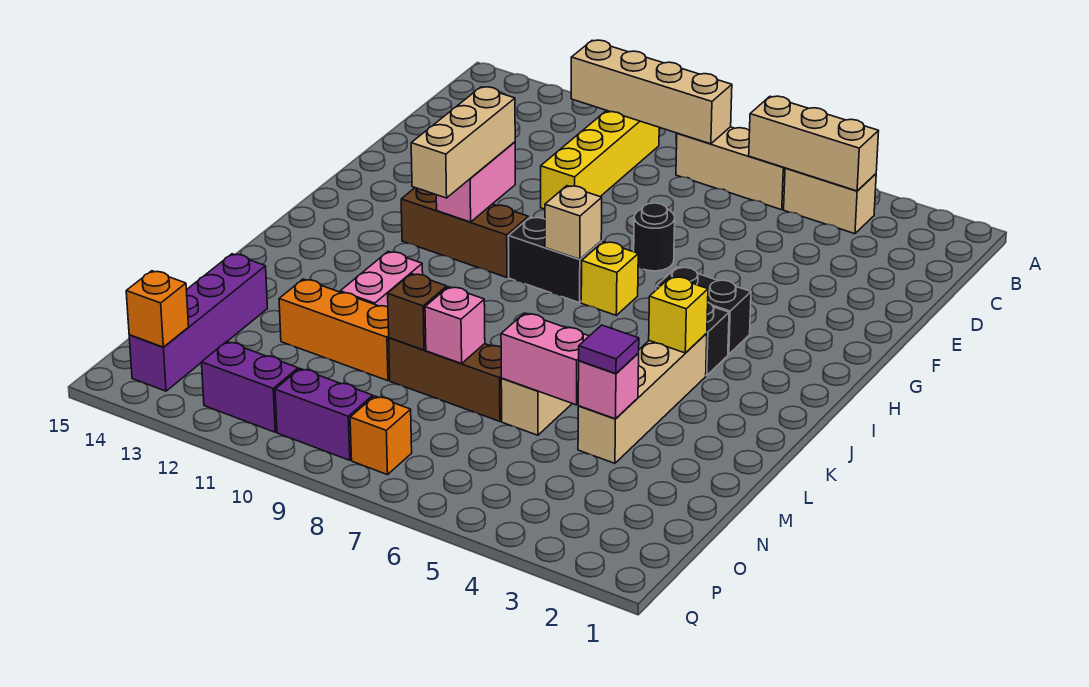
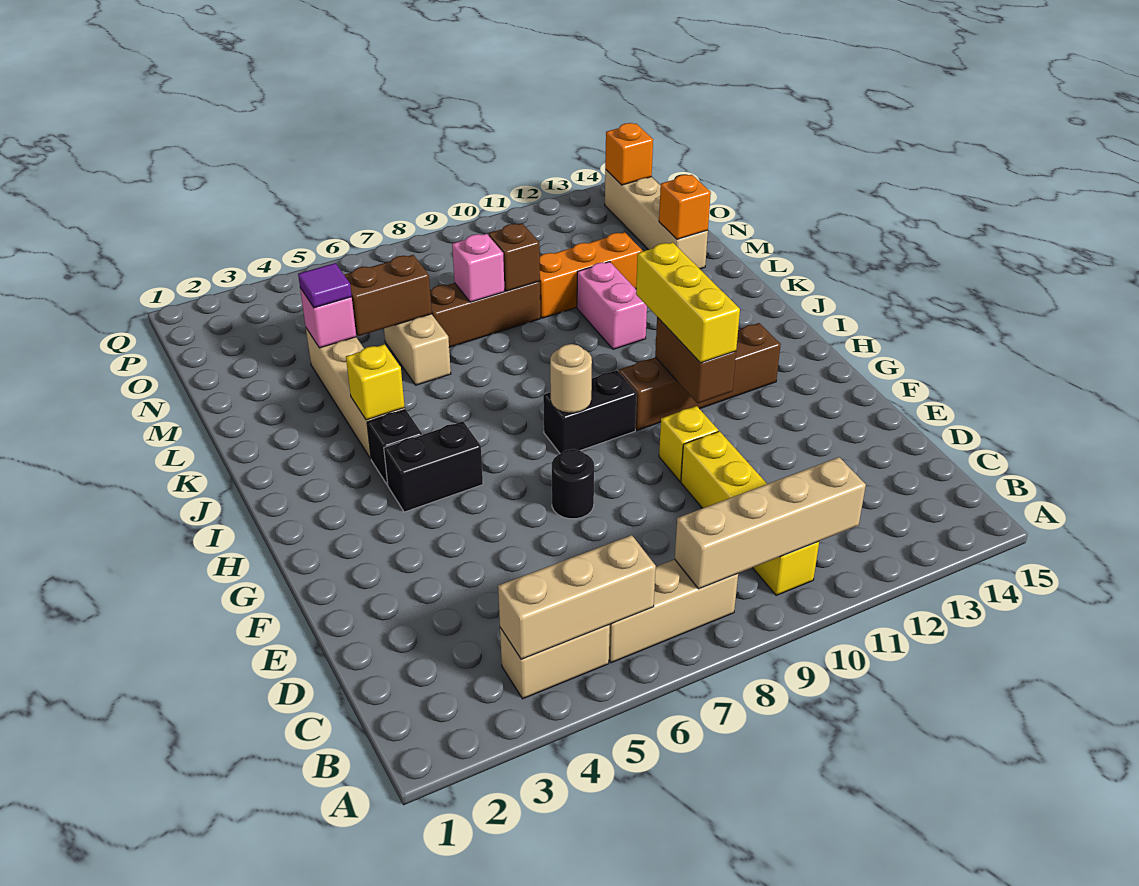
pink 1x2 brick [436,142,515,222] -> brown 1x2 brick [655,318,736,403]
tan 1x3 brick [411,87,515,198] -> yellow 1x3 brick [636,242,740,363]
yellow 1x1 brick [581,242,638,315] -> yellow 1x1 brick moved to [659,406,718,481]
tan 1x1 brick [545,186,602,260] -> tan 1x1 round brick [550,344,592,413]
brown 1x3 brick [401,188,529,277] -> brown 1x4 brick [619,323,781,431]
pink 1x2 brick [501,313,589,405] -> brown 1x2 brick [344,255,432,336]
purple 1x4 brick [129,254,268,391] -> tan 1x4 brick [605,170,708,269]
orange 1x1 brick [350,396,412,475] -> orange 1x1 brick moved to [659,175,711,239]
purple 1x2 brick [275,369,373,460] -> none
purple 1x2 brick [202,342,298,432] -> none

